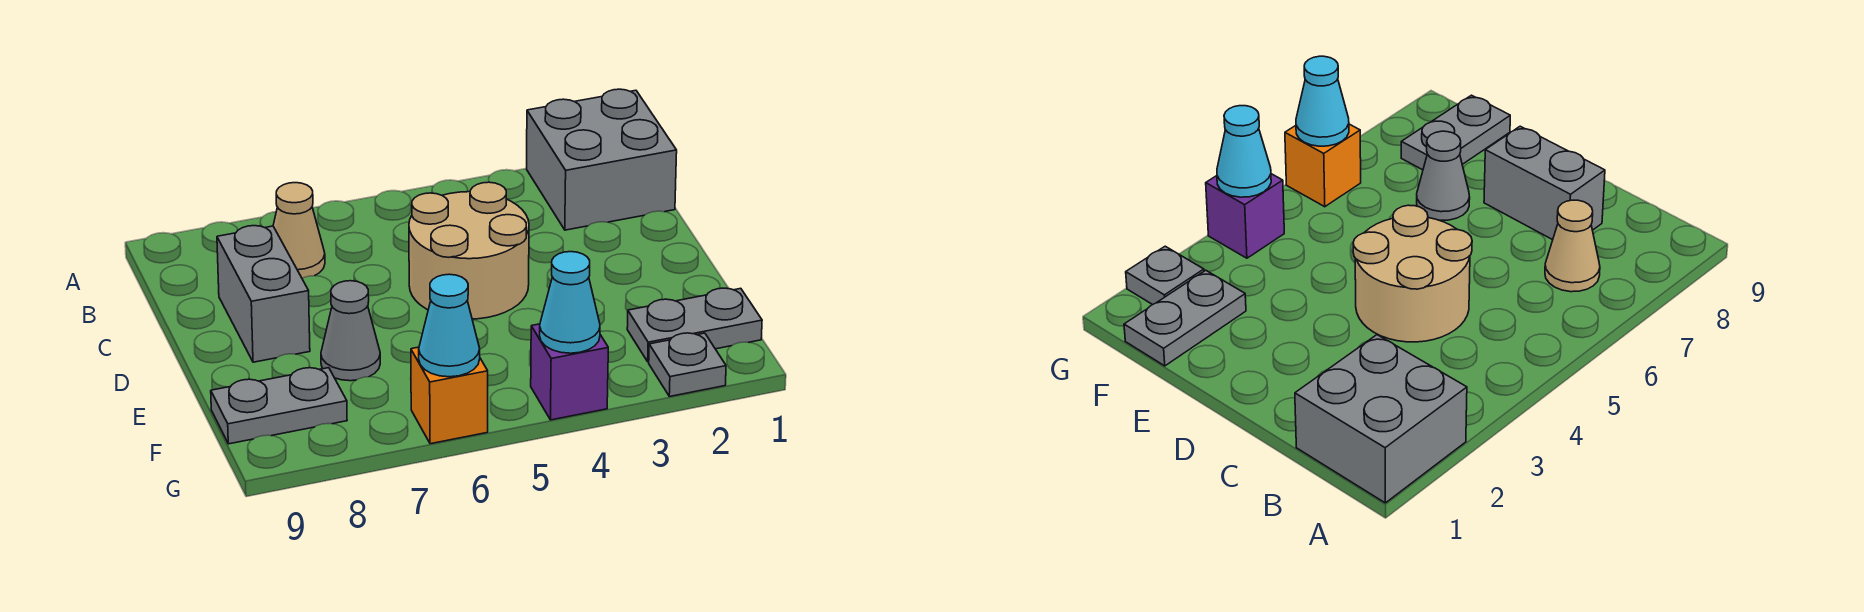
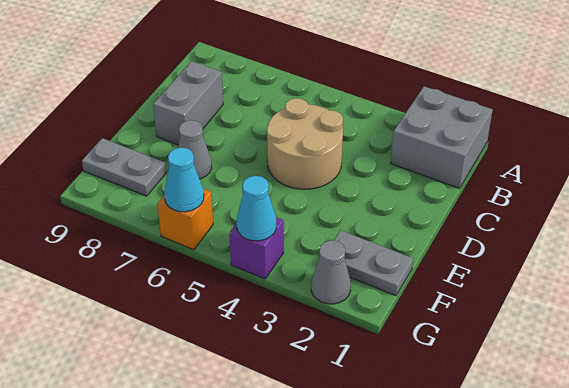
tan 1x1 cone [273,183,325,278] -> none
grey 1x1 plate [649,333,726,397] -> grey 1x1 cone [311,240,351,304]

